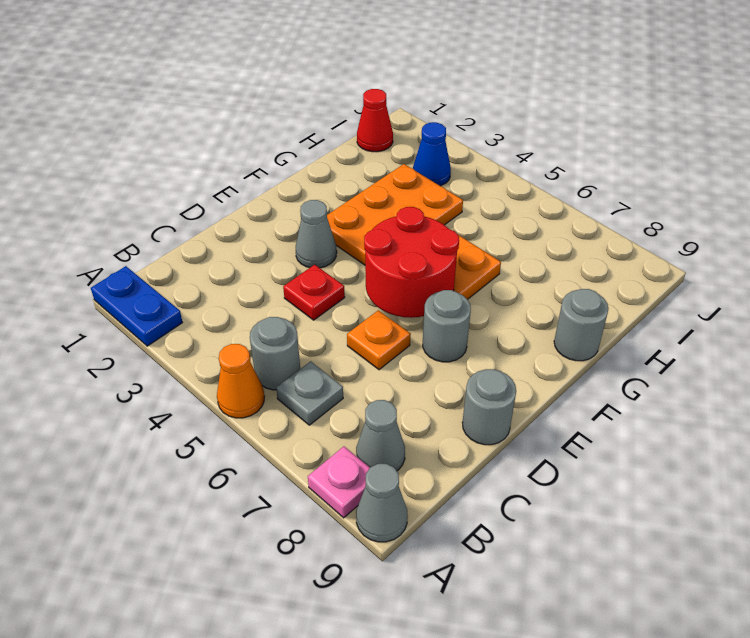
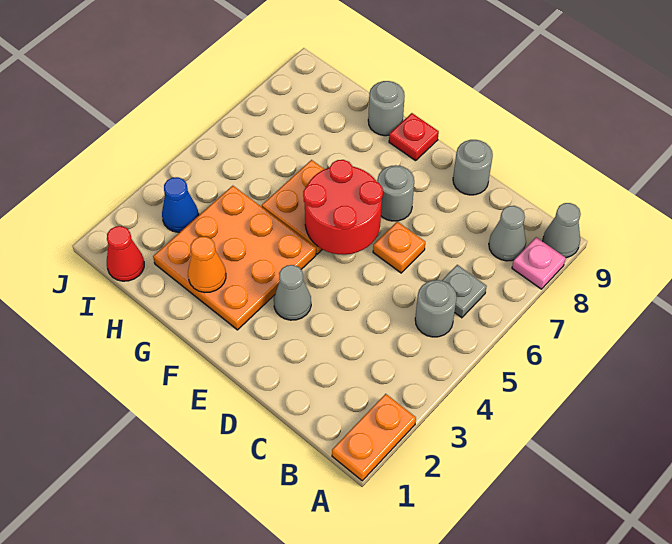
blue 1x2 plate [91,266,182,346] -> orange 1x2 plate [332,394,416,481]
orange 1x1 cone [217,344,264,418] -> orange 1x1 cone moved to [188,237,226,293]
red 1x1 plate [283,265,345,320] -> red 1x1 plate moved to [389,113,439,161]
orange 2x3 plate [327,164,463,265] -> orange 3x3 plate [153,186,316,330]

